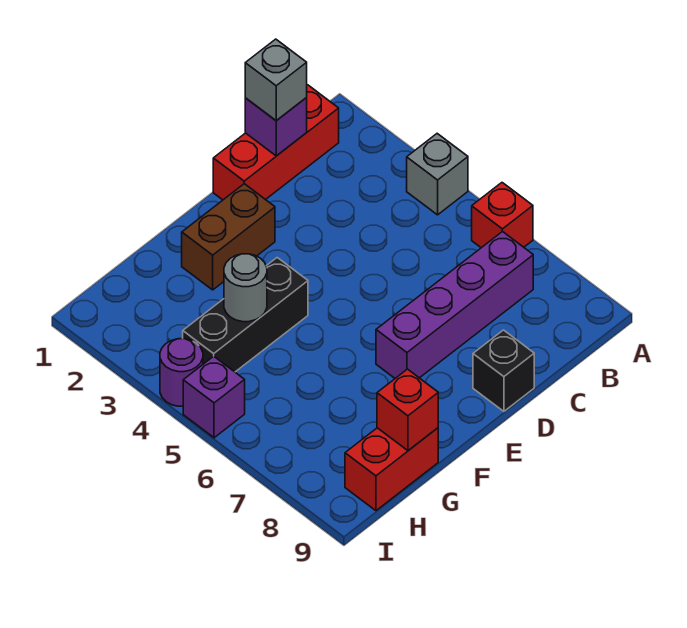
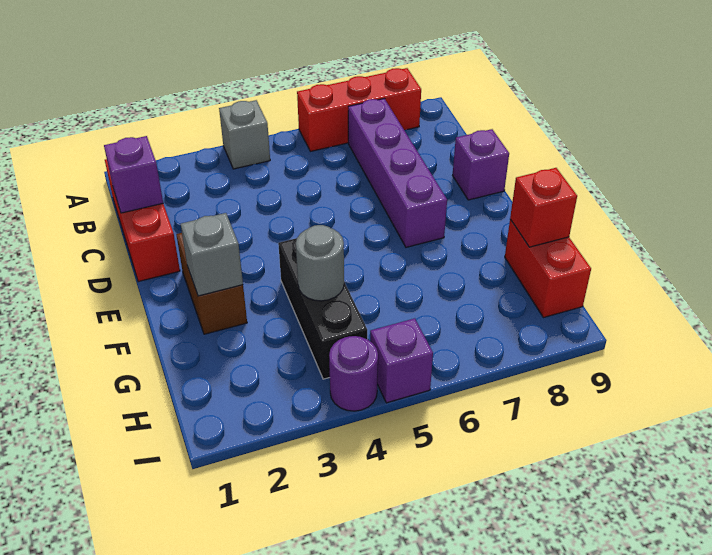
red 1x1 brick [472,183,533,248] -> red 1x3 brick [297,68,421,151]
grey 1x1 brick [245,39,307,121] -> grey 1x1 brick moved to [181,213,243,296]
black 1x1 brick [473,330,534,411] -> purple 1x1 brick [453,129,509,200]

